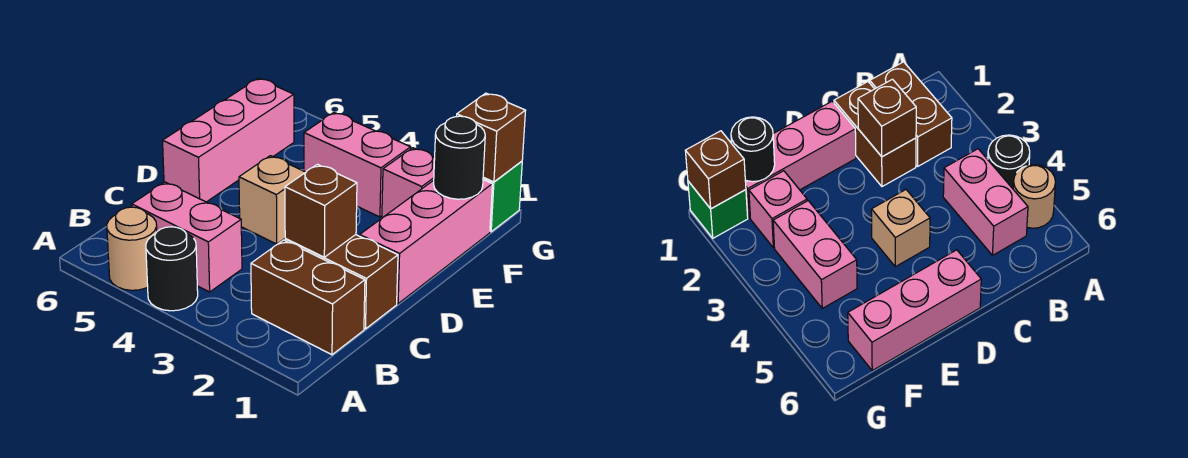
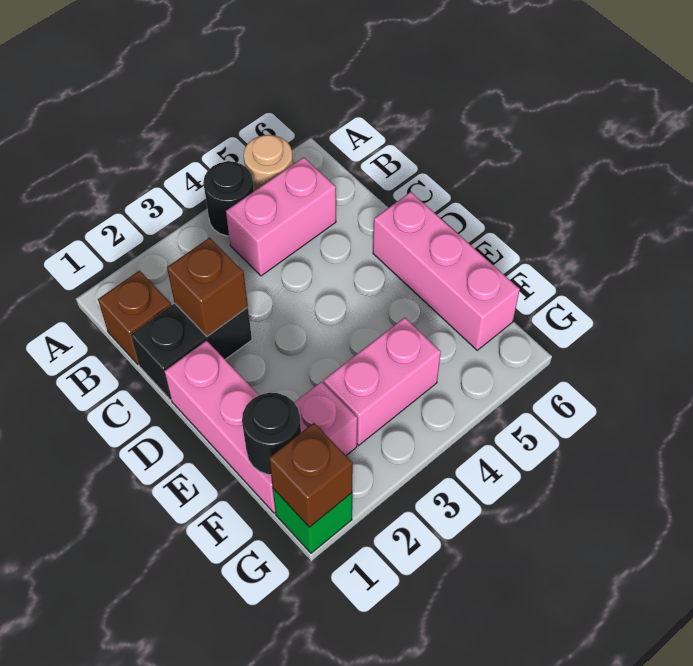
brown 1x2 brick [251,240,365,355] -> brown 1x1 brick [98,271,171,364]
brown 1x2 brick [285,235,398,329] -> black 1x2 brick [131,303,252,400]
tan 1x1 brick [239,156,305,244] -> none

